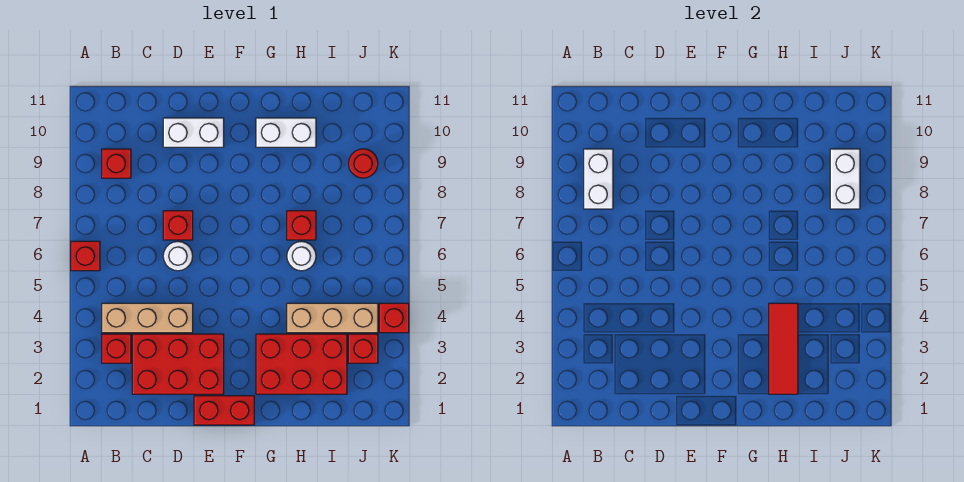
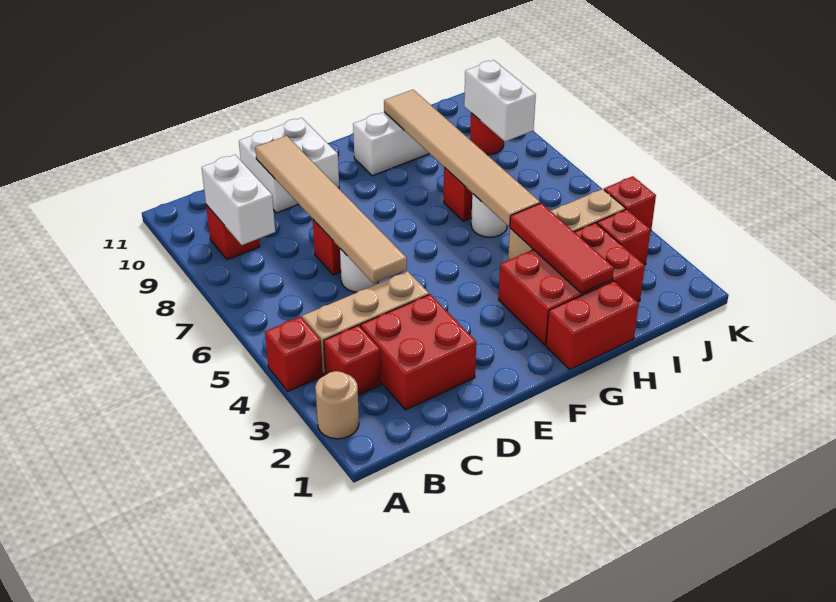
none -> tan 1x1 round brick [315,371,359,439]
red 1x1 brick [71,241,100,271] -> red 1x1 brick moved to [265,317,323,391]
red 2x3 brick [132,334,224,394] -> red 2x2 brick [361,294,476,410]
none -> tan 1x6 tile [255,136,407,284]
white 1x2 brick [163,118,224,147] -> white 2x2 brick [239,118,339,213]
red 1x2 brick [194,396,254,425] -> red 1x2 brick moved to [546,281,639,369]
none -> tan 1x6 tile [384,90,540,226]

